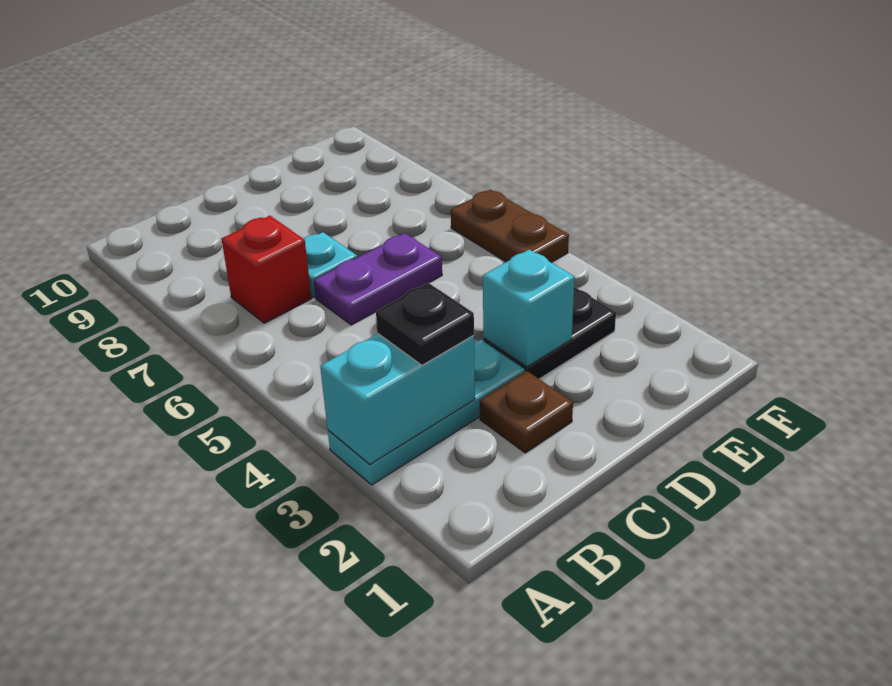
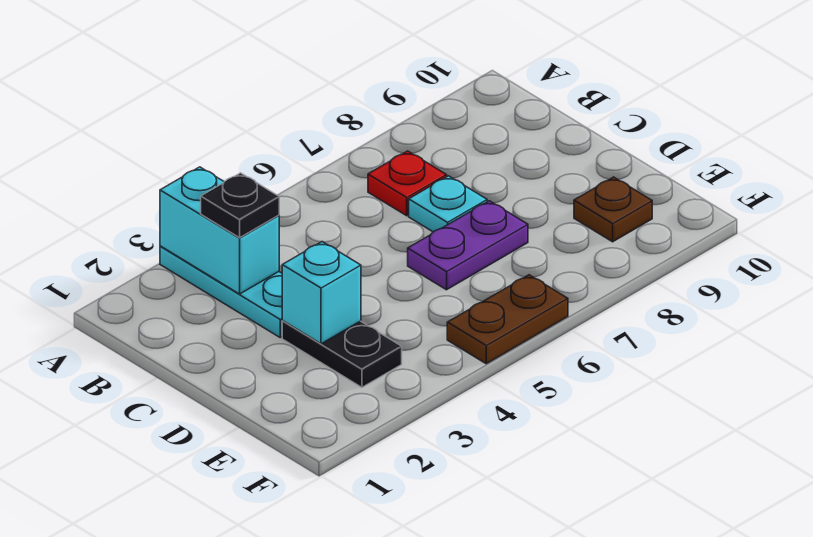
red 1x1 brick [221,216,312,323] -> red 1x1 plate [368,151,447,216]
brown 1x1 plate [480,371,573,453] -> brown 1x1 plate moved to [574,177,652,242]
purple 1x2 plate [314,233,442,325] -> purple 1x2 plate turned to [408,201,528,290]

